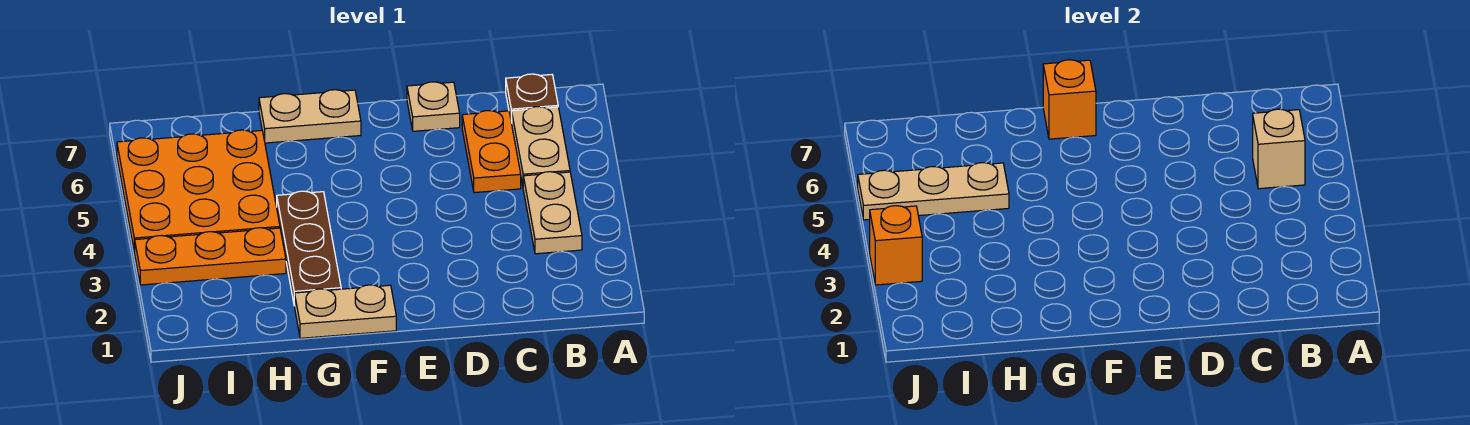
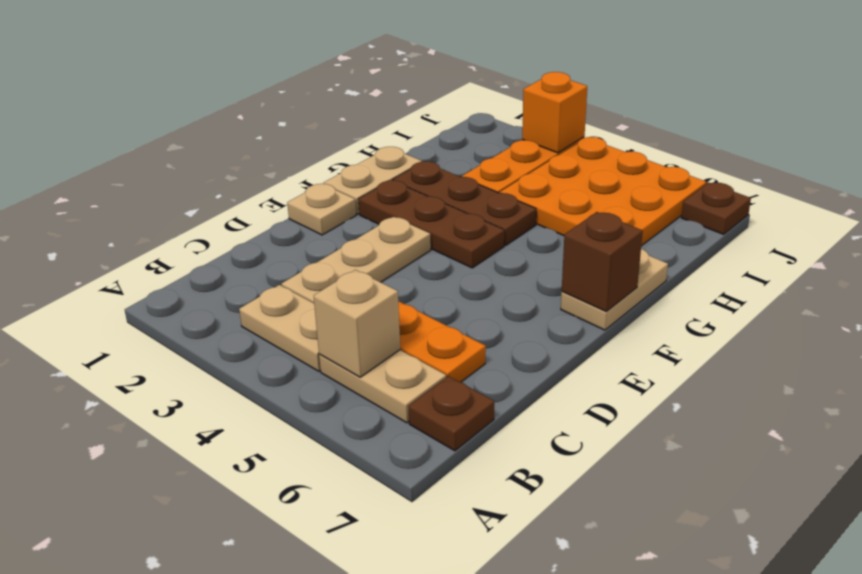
tan 1x1 plate [407,82,460,131] -> tan 1x1 plate moved to [287,184,356,235]
none -> brown 1x3 plate [359,180,504,268]
orange 1x1 brick [1043,60,1096,139] -> brown 1x1 brick [562,212,643,311]
tan 1x3 plate [858,163,1009,220] -> tan 1x3 plate moved to [282,217,431,303]
none -> brown 1x1 plate [681,183,751,234]

